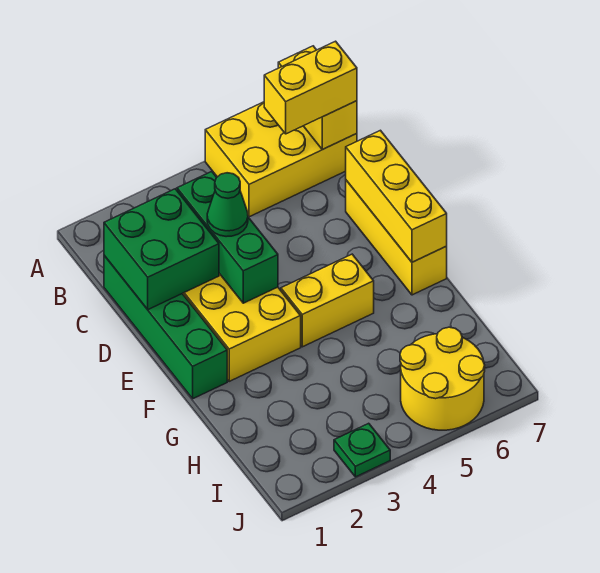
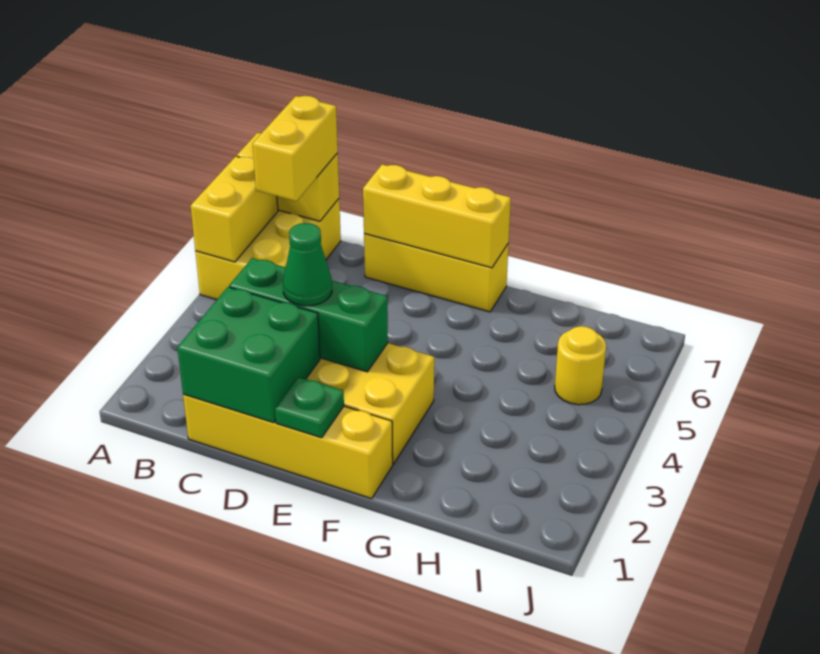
green 1x4 brick [104,256,227,399] -> yellow 1x4 brick [183,394,393,499]
yellow 1x2 brick [281,254,374,347] -> yellow 1x2 brick moved to [191,156,278,262]
yellow 2x2 round brick [400,327,485,430] -> yellow 1x1 round brick [555,326,606,405]
green 1x1 plate [334,423,390,477] -> green 1x1 plate moved to [275,377,344,438]

